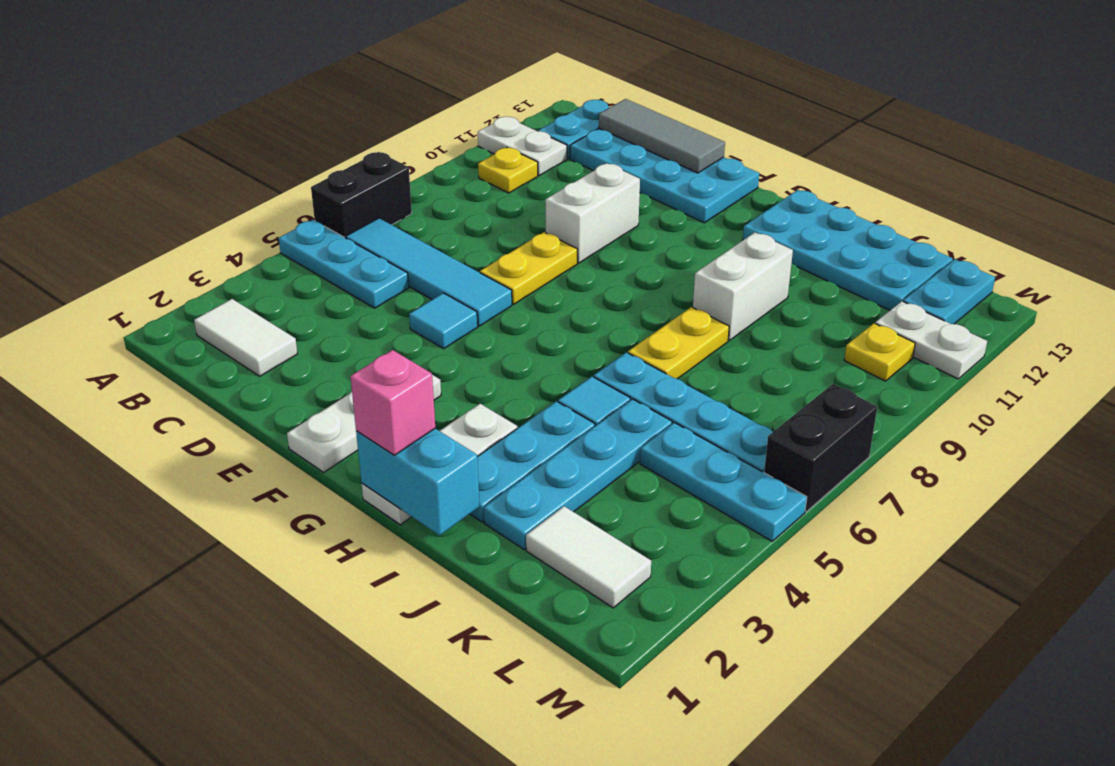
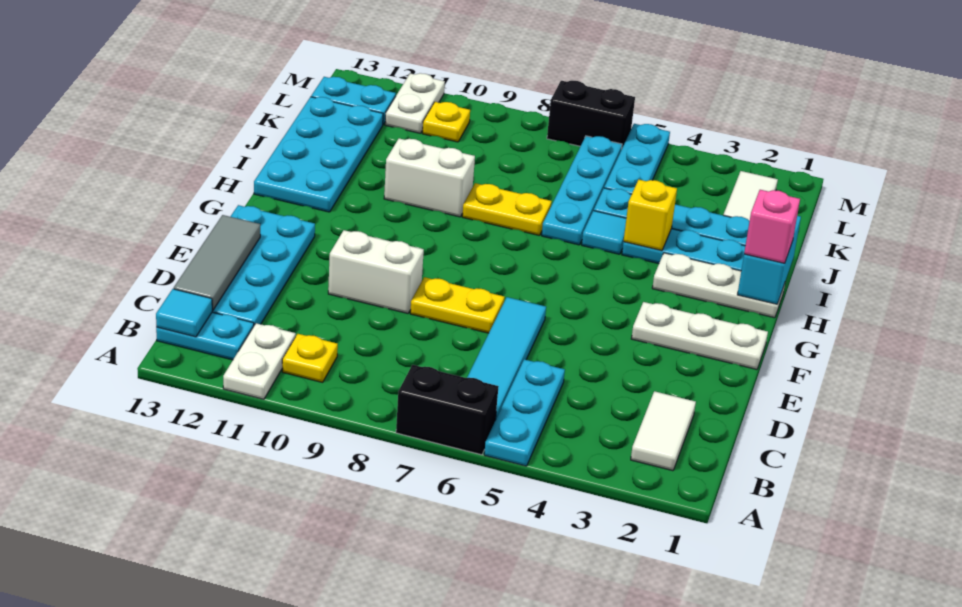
cyan 1x1 tile [409,293,478,349] -> cyan 1x1 tile moved to [156,289,212,337]
none -> yellow 1x1 brick [624,180,677,251]

